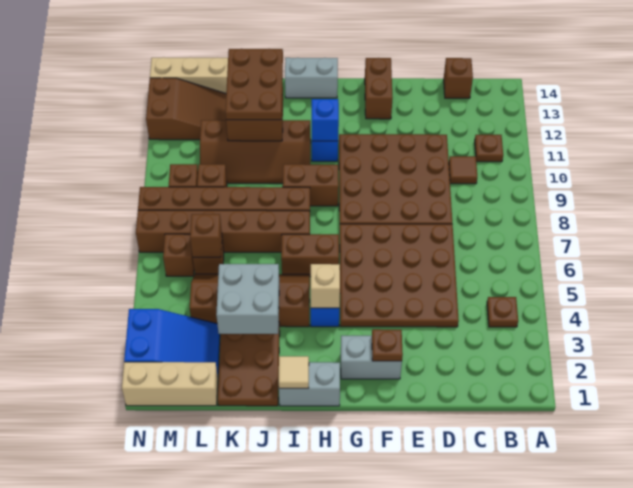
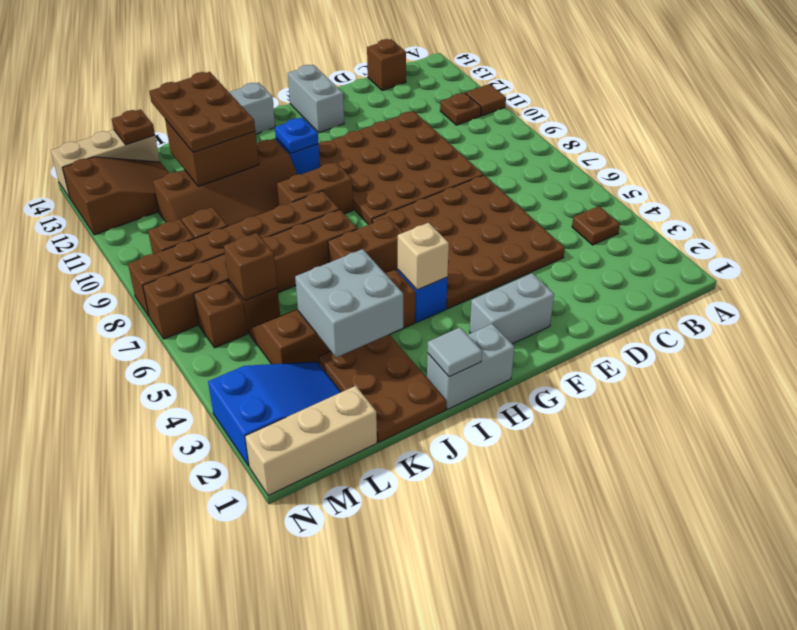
brown 1x1 tile [449,156,477,184] -> brown 1x1 tile moved to [466,84,506,116]
brown 1x1 plate [372,329,403,361] -> brown 1x1 plate moved to [112,109,155,145]
brown 1x2 brick [365,58,393,119] -> grey 1x2 brick [288,65,344,133]
blue 1x1 brick [312,99,339,141] -> blue 1x1 plate [275,118,318,154]
tan 1x1 tile [279,356,309,388] -> grey 1x1 tile [428,327,482,377]

